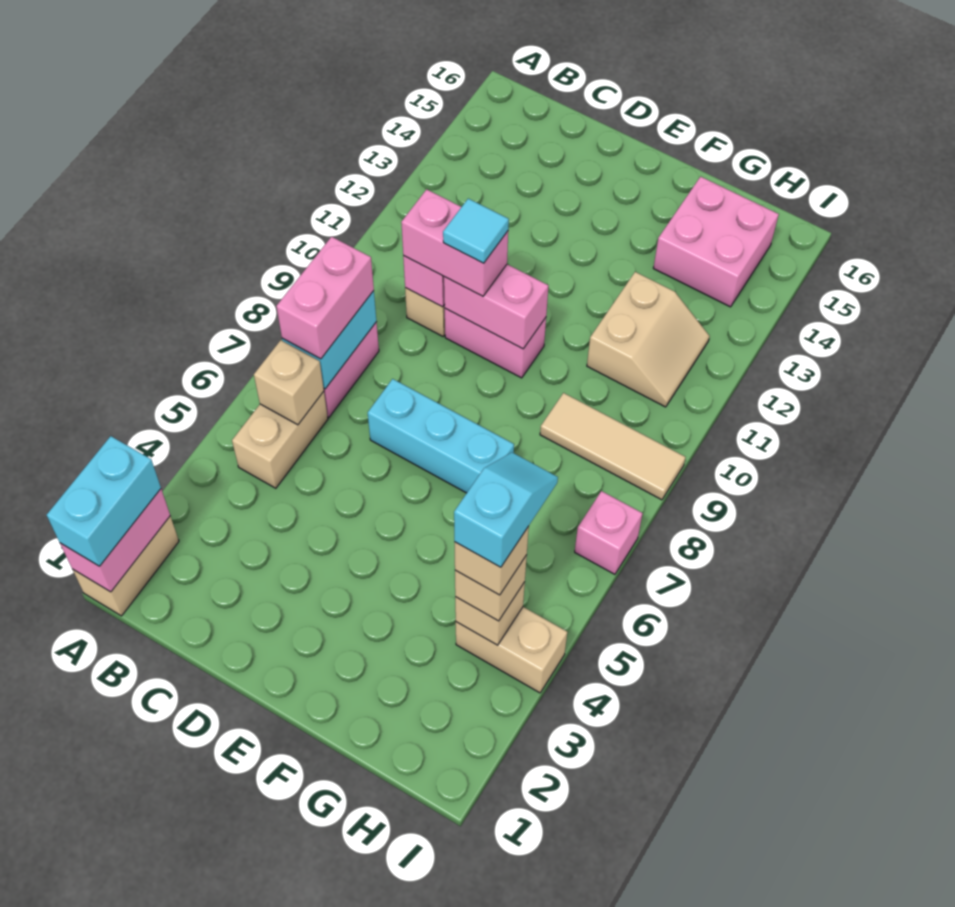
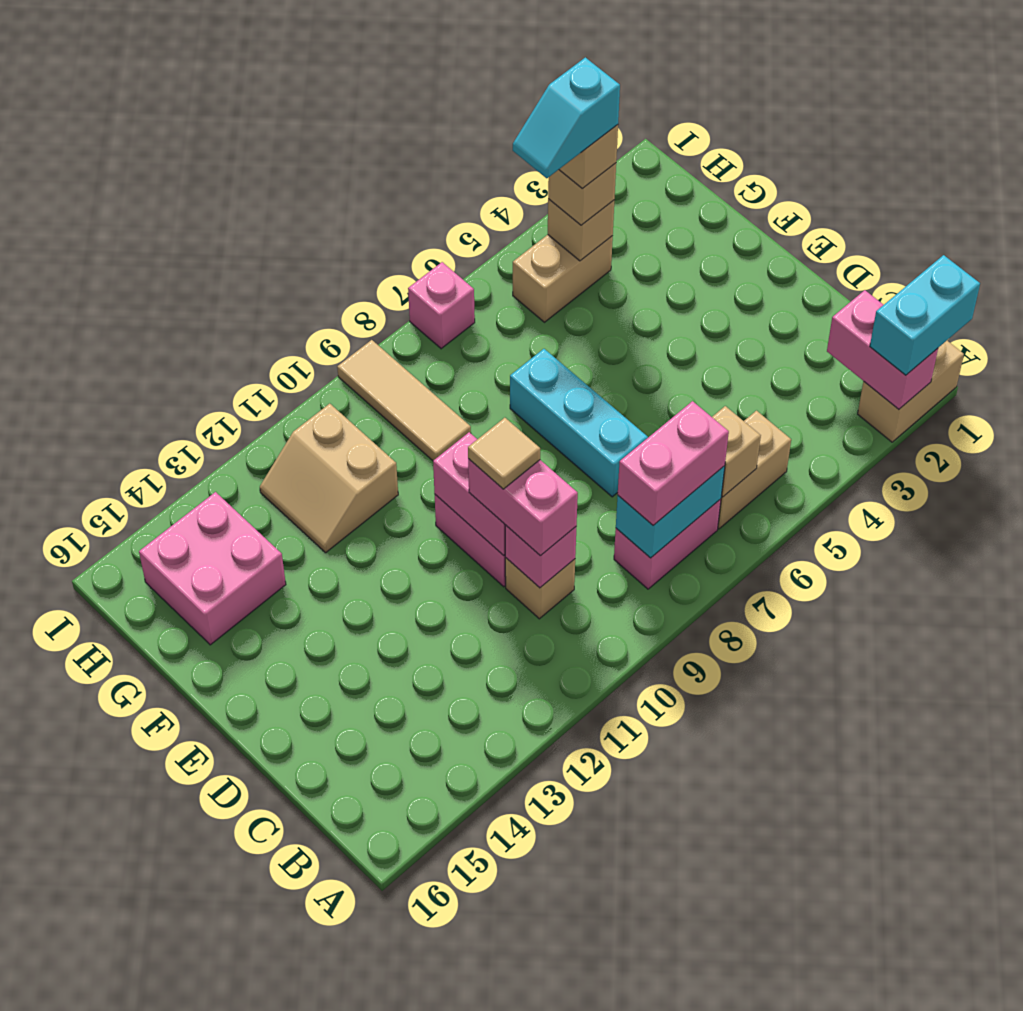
pink 1x2 brick [60,489,170,592] -> pink 1x2 brick turned to [827,290,938,409]
cyan 1x1 tile [443,199,509,263] -> tan 1x1 tile [468,418,540,489]
tan 2x2 slope [587,272,709,407] -> tan 2x2 slope turned to [260,404,398,553]
tan 1x2 brick [456,607,567,693] -> tan 1x2 brick turned to [513,235,613,322]

